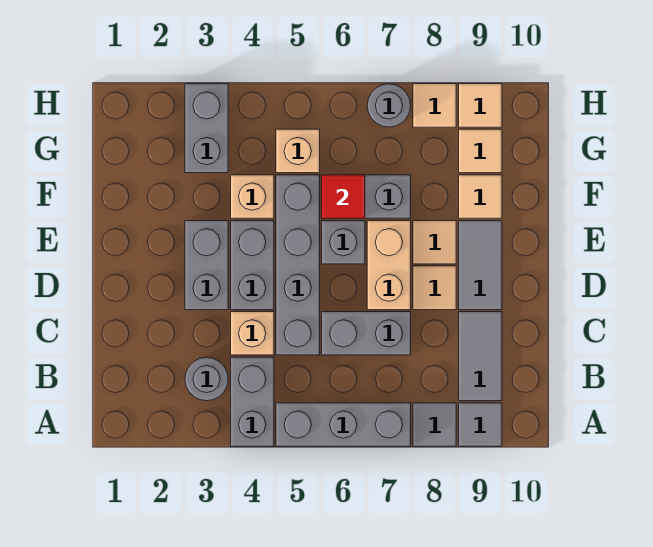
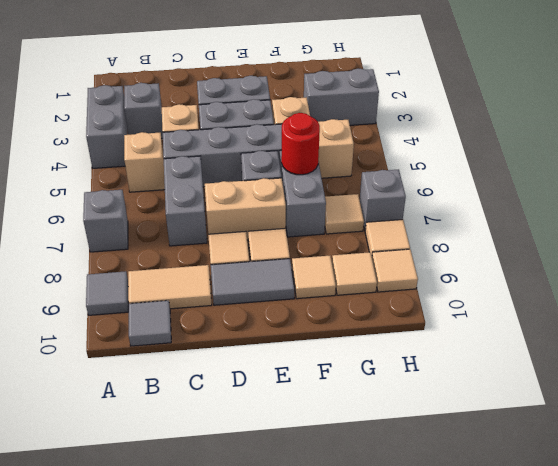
grey 1x2 brick [231,357,274,446] -> grey 1x2 brick turned to [86,85,127,168]
grey 1x3 brick [276,403,411,446] -> grey 1x1 brick [83,190,128,252]
grey 1x1 tile [413,403,456,446] -> grey 1x1 tile moved to [129,301,171,346]
grey 1x1 round brick [185,357,228,401] -> grey 1x1 brick [124,83,163,139]
none -> tan 1x1 brick [124,132,165,192]
grey 1x2 tile [459,312,502,401] -> tan 1x2 tile [128,265,212,309]
red 1x1 tile [322,175,365,218] -> red 1x1 round brick [281,113,320,175]
none -> tan 1x1 tile [325,194,364,234]
grey 1x1 round brick [367,84,411,127] -> grey 1x1 brick [360,169,406,229]

